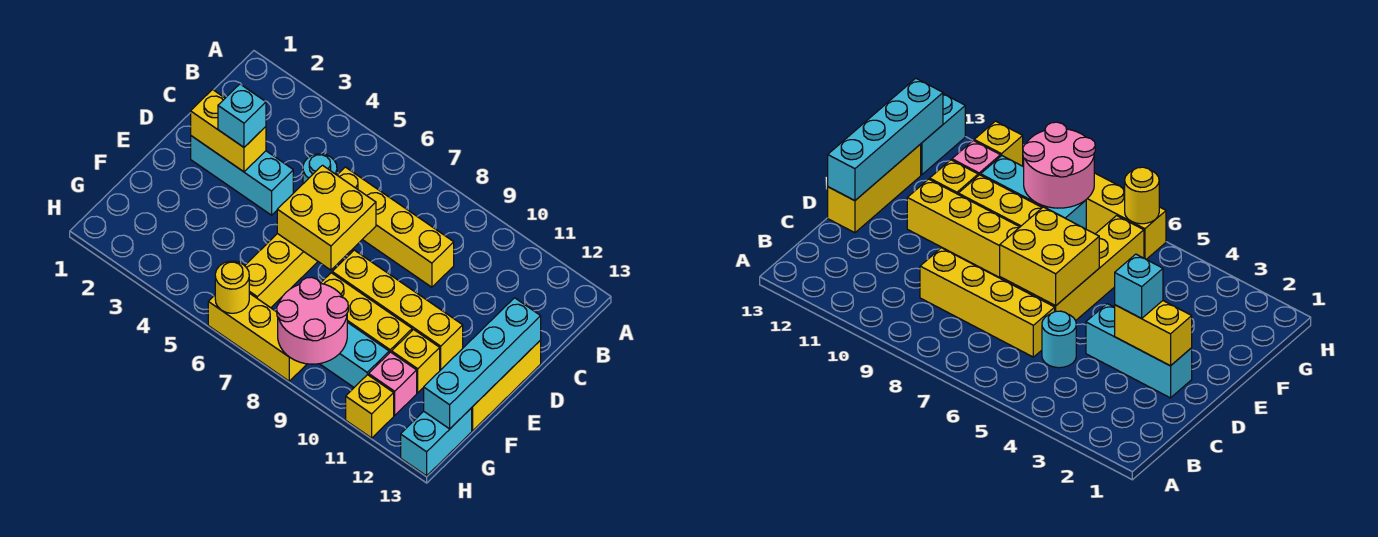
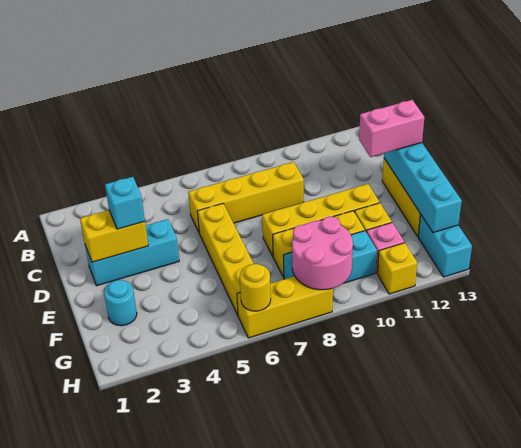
cyan 1x1 round brick [303,154,337,184] -> cyan 1x1 round brick moved to [104,280,137,326]
yellow 2x2 brick [277,165,376,270] -> none
none -> pink 1x2 brick [359,100,424,157]

